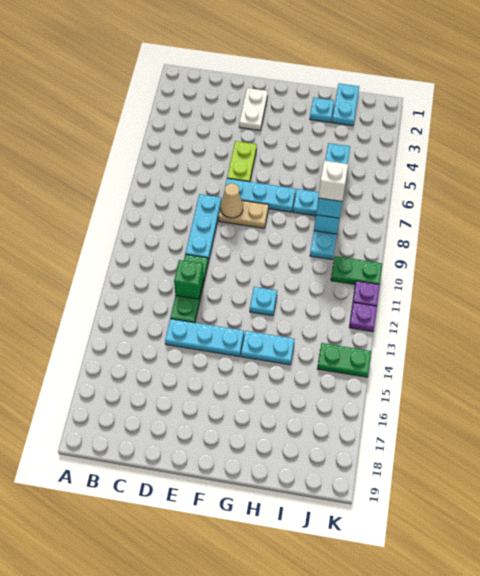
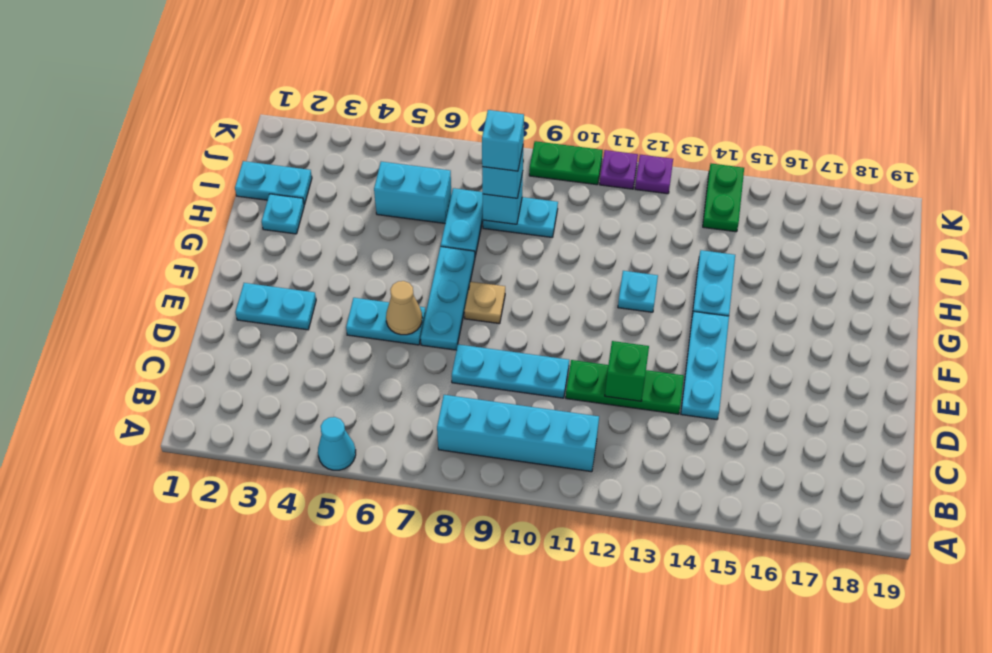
none -> cyan 1x1 cone [318,417,356,470]
none -> cyan 1x4 brick [437,395,599,472]
white 1x2 plate [239,88,268,130] -> cyan 1x2 plate [235,283,316,330]
lime 1x2 plate [227,141,257,182] -> cyan 1x2 plate [346,298,426,345]
tan 1x2 plate [219,201,268,228] -> tan 1x1 plate [464,282,505,324]
tan 1x1 cone [220,183,243,218] -> tan 1x1 cone moved to [386,281,422,335]
white 1x1 brick [318,161,348,201] -> cyan 1x1 brick [482,110,524,171]
green 1x2 plate [331,256,382,284] -> green 1x2 plate turned to [529,141,603,185]

